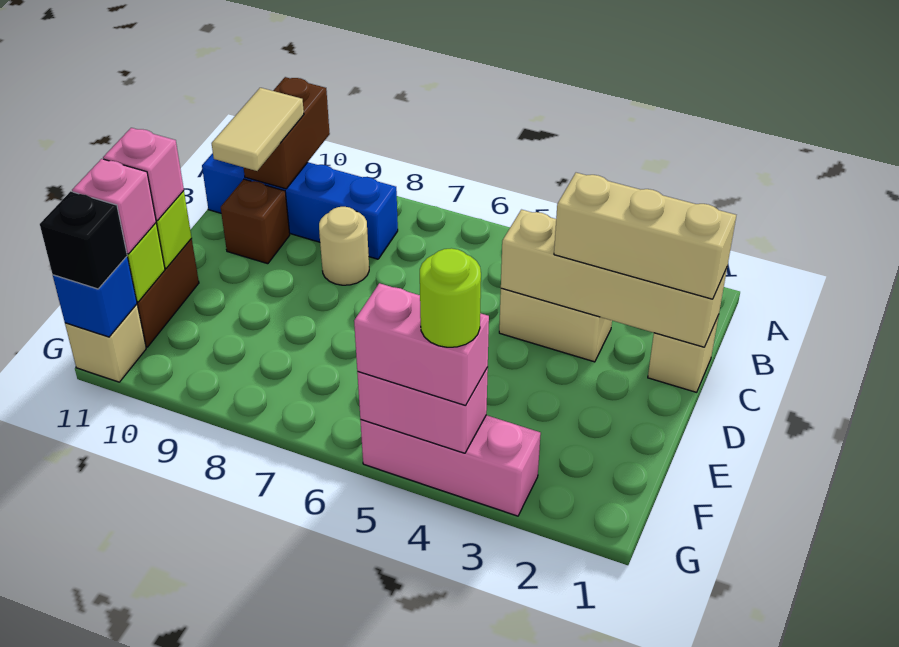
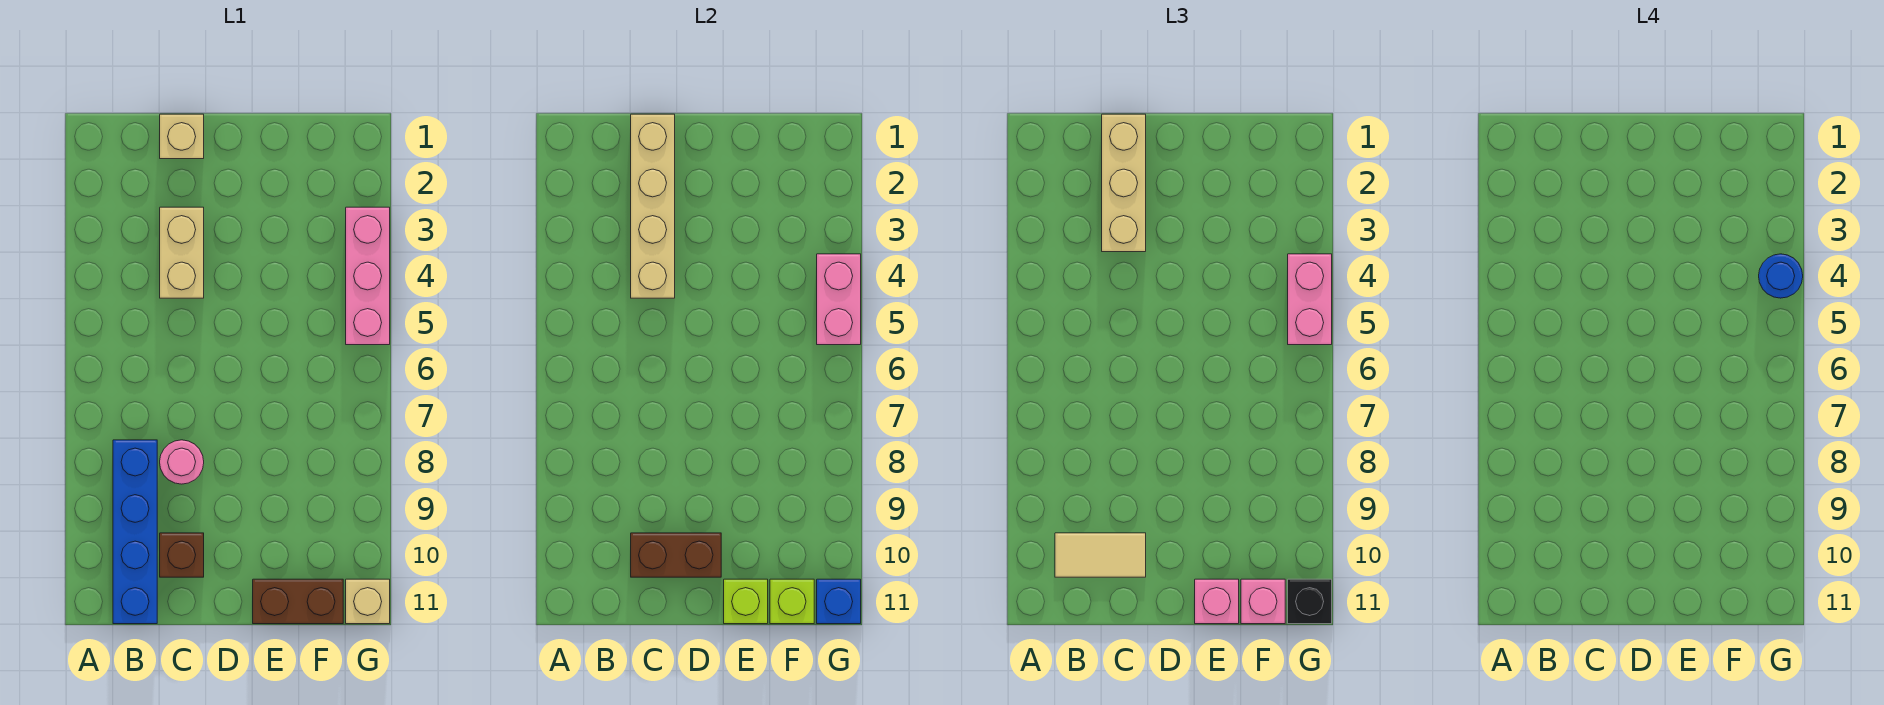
brown 1x2 brick [244,77,330,189] -> brown 1x2 brick moved to [631,533,721,577]
tan 1x1 round brick [319,207,369,285] -> pink 1x1 round brick [160,440,204,484]
lime 1x1 round brick [420,248,481,347] -> blue 1x1 round brick [1759,254,1803,298]

